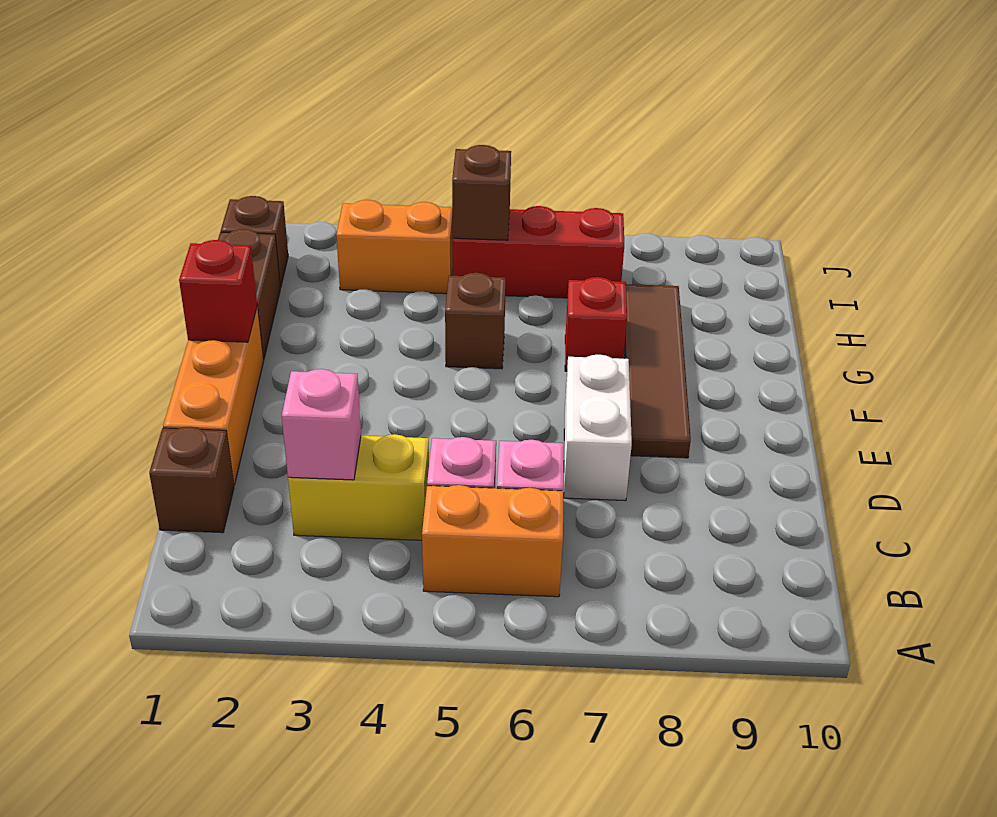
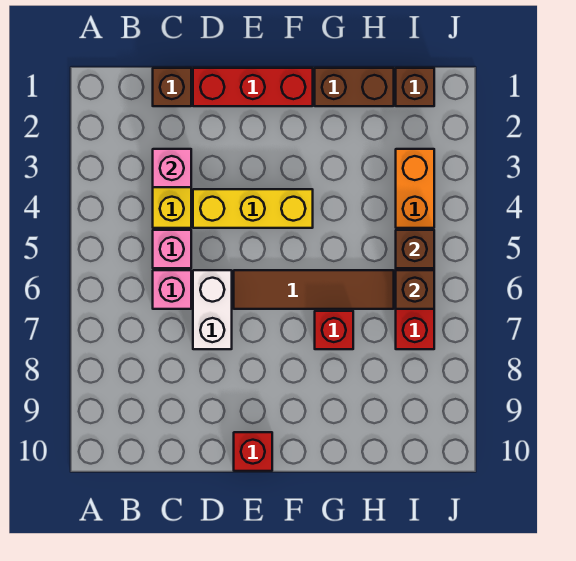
orange 1x2 brick [422,485,564,597] -> none
orange 1x3 brick [163,307,263,485] -> red 1x3 brick [193,68,313,106]
none -> yellow 1x3 brick [193,189,313,228]
white 1x2 brick [564,355,632,501] -> white 1x2 brick turned to [193,270,232,349]
brown 1x4 tile [624,284,691,458] -> brown 1x4 tile moved to [234,270,394,309]
red 1x1 brick [179,240,257,342] -> red 1x1 brick moved to [234,432,272,471]
brown 1x1 brick [445,273,506,369] -> brown 1x1 brick moved to [396,270,434,309]

